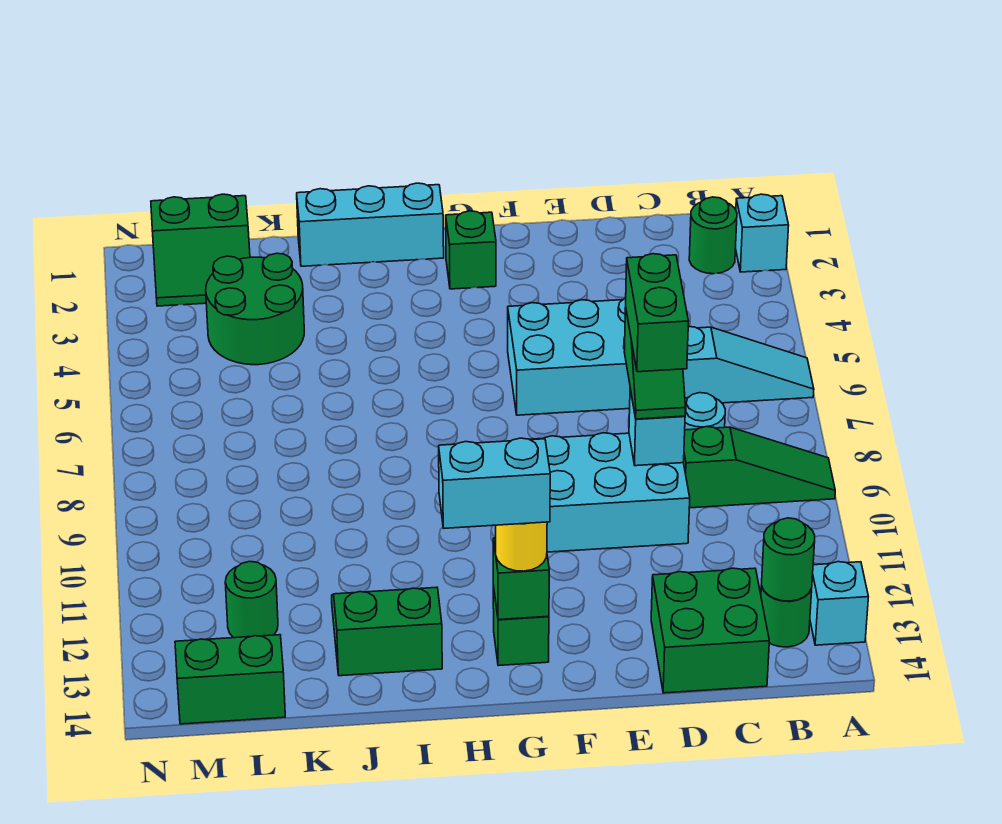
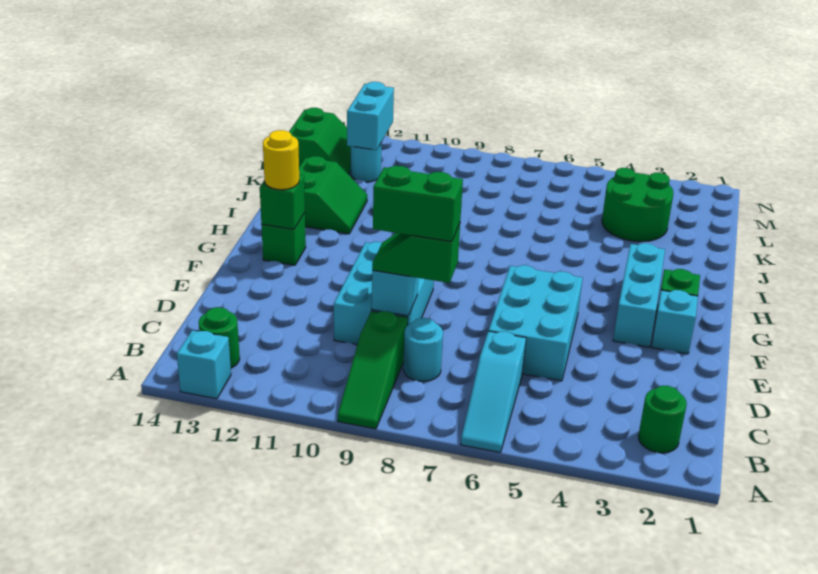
cyan 1x1 brick [736,194,789,272] -> cyan 1x1 brick moved to [652,290,698,354]
green 1x1 round brick [762,518,815,601] -> none
green 2x2 brick [651,568,769,693] -> none
cyan 1x2 brick [439,438,550,528] -> cyan 1x2 brick moved to [347,82,394,150]
cyan 1x3 brick [297,183,444,266] -> cyan 1x3 brick moved to [613,243,665,347]
green 2x2 slope [151,194,250,306] -> none
green 1x1 round brick [225,561,278,638] -> cyan 1x1 round brick [351,144,381,182]

